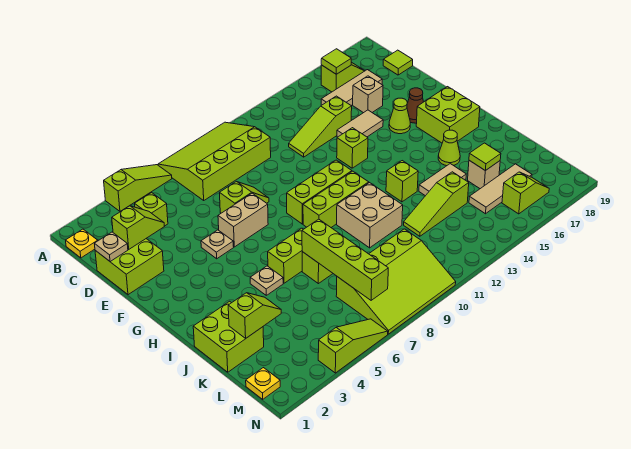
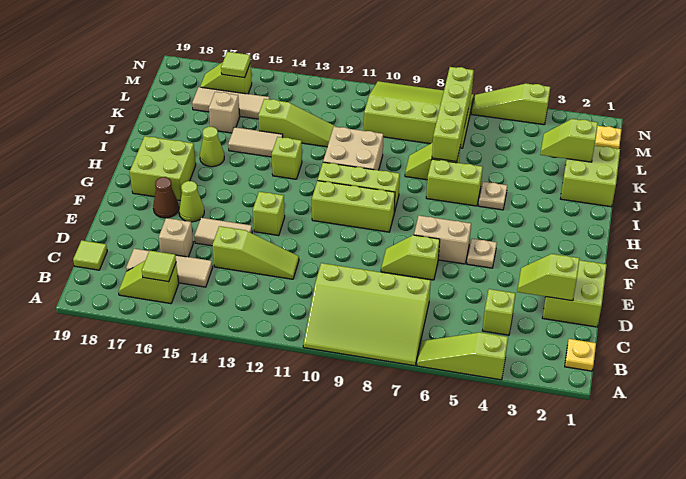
tan 1x1 plate [95,232,128,262] -> none
lime 1x1 tile [469,143,501,171] -> lime 1x1 tile moved to [221,52,250,78]

